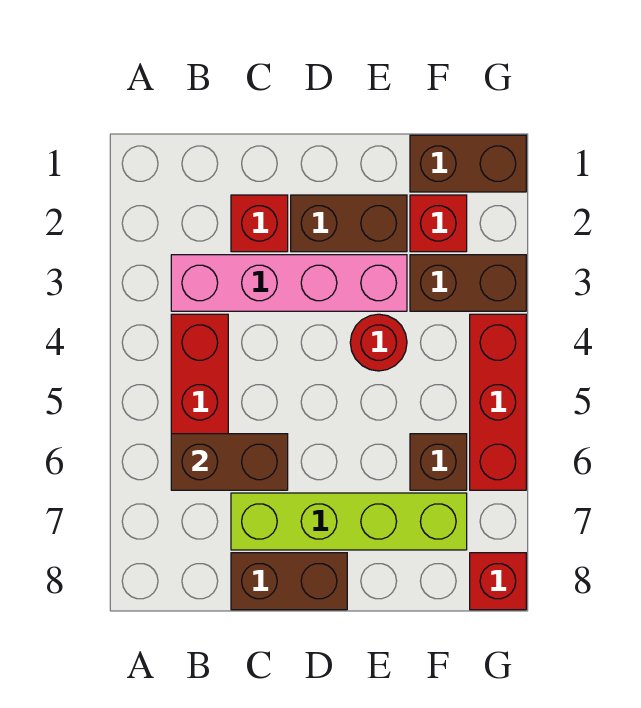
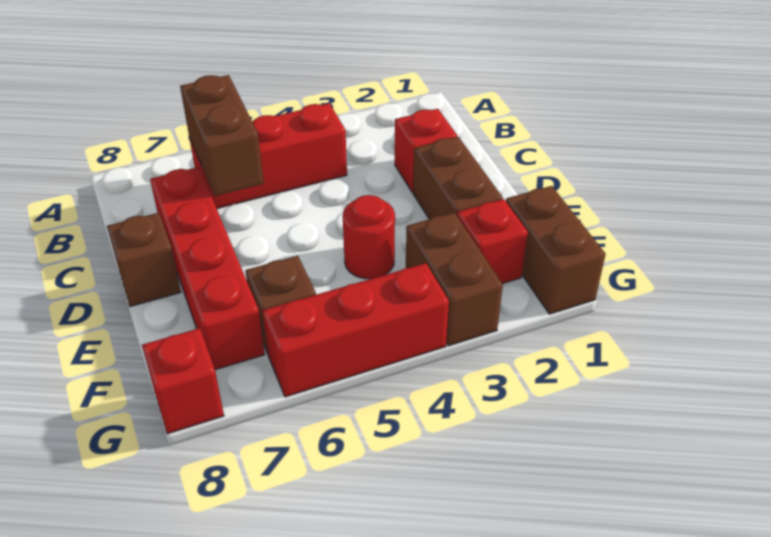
pink 1x4 brick [171,255,407,311] -> none
lime 1x4 brick [231,493,467,550] -> red 1x4 brick [150,167,265,370]
brown 1x2 brick [231,553,347,610] -> brown 1x1 brick [107,213,181,306]

